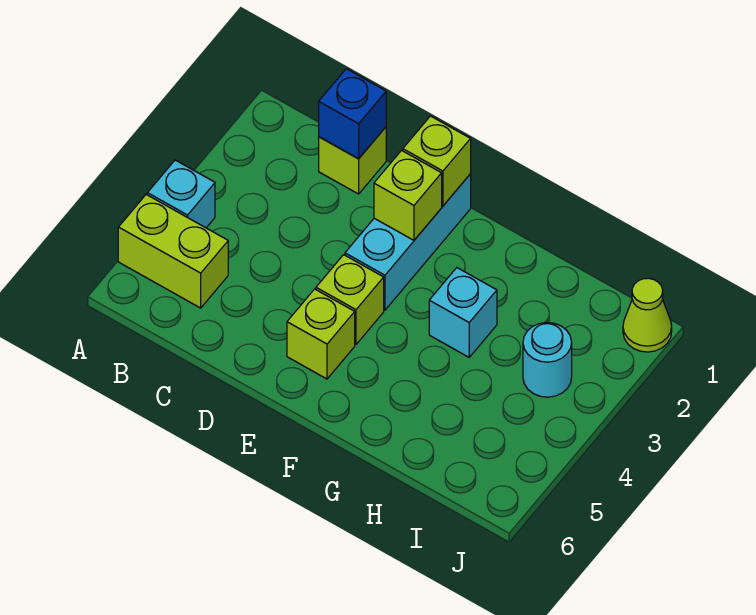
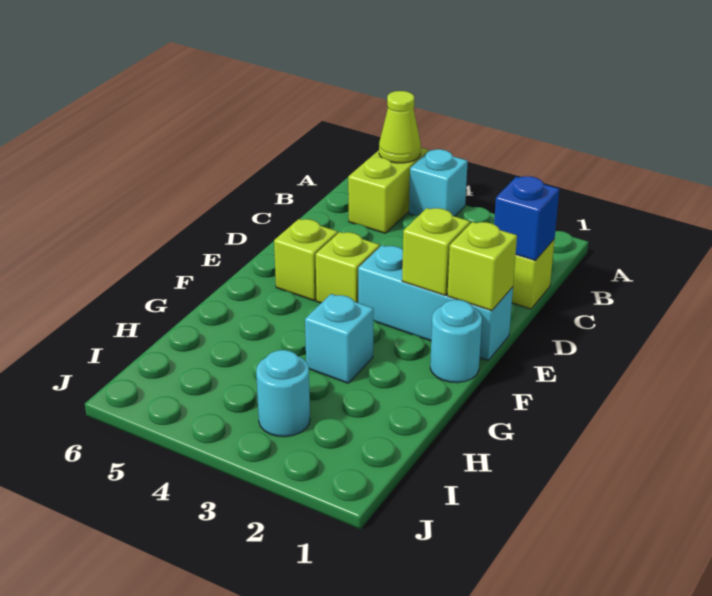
none -> cyan 1x1 round brick [430,300,482,383]
lime 1x1 cone [623,278,672,352] -> lime 1x1 cone moved to [379,91,421,163]

